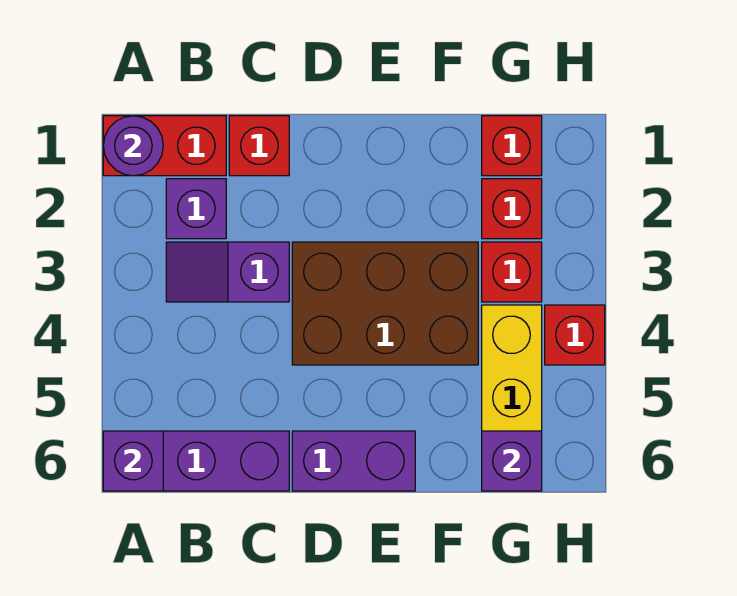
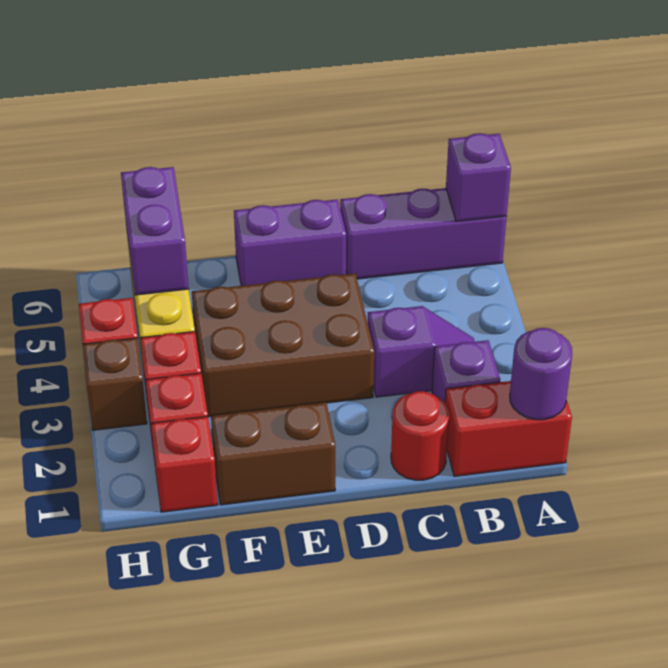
red 1x1 brick [229,116,289,176] -> red 1x1 round brick [391,391,449,480]
none -> brown 1x2 brick [211,403,335,505]
purple 1x1 brick [482,431,542,491] -> purple 1x2 brick [121,167,189,295]
none -> brown 1x1 brick [83,338,147,430]

